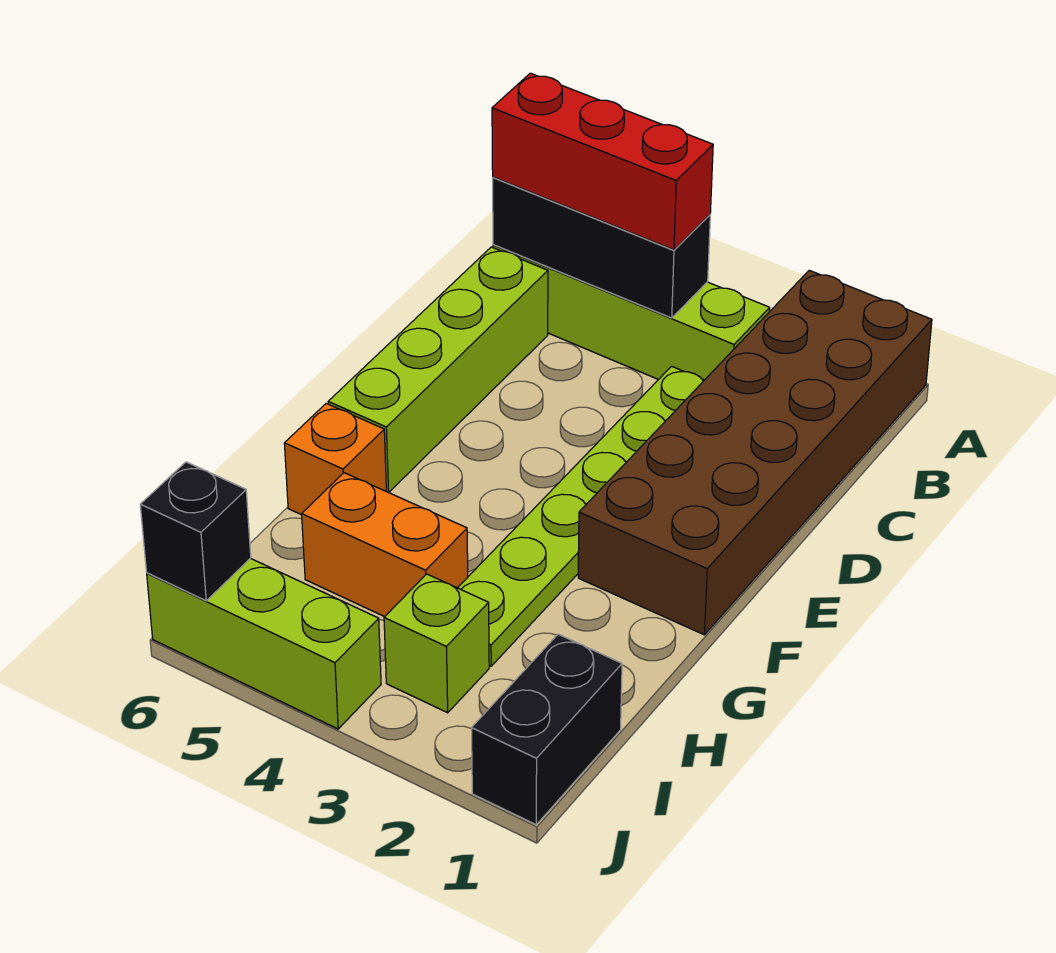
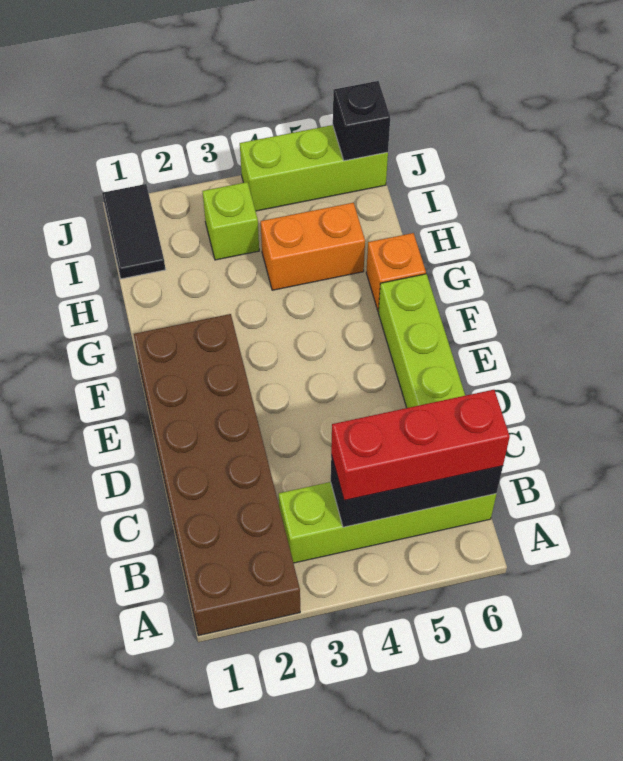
lime 1x6 plate [458,366,704,666] -> none
black 1x2 brick [471,634,622,825] -> black 1x2 tile [102,184,166,279]

